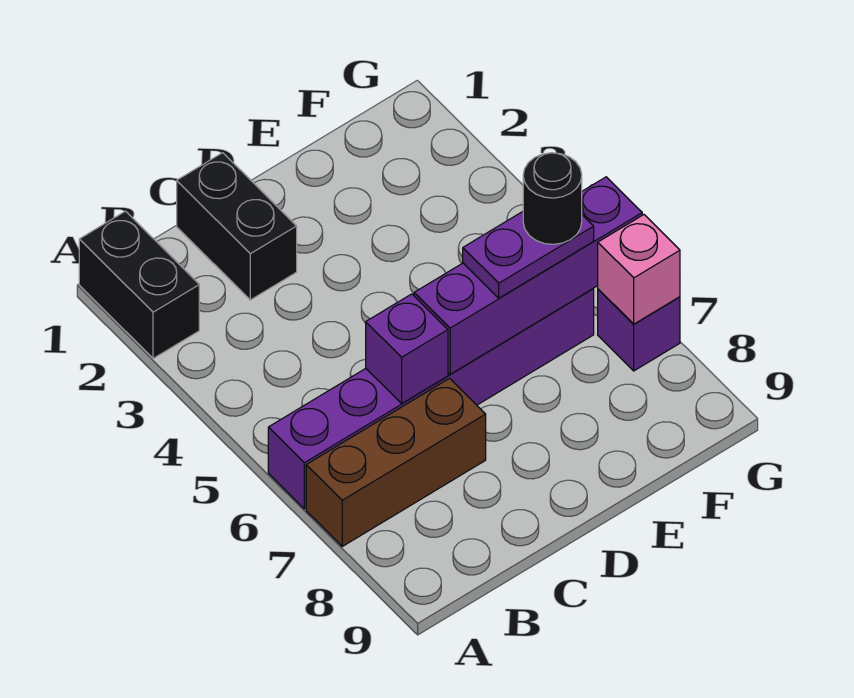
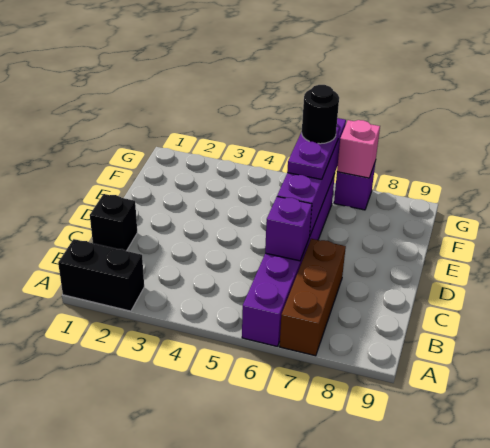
black 1x2 brick [177,153,297,300] -> black 1x1 brick [90,194,137,251]

